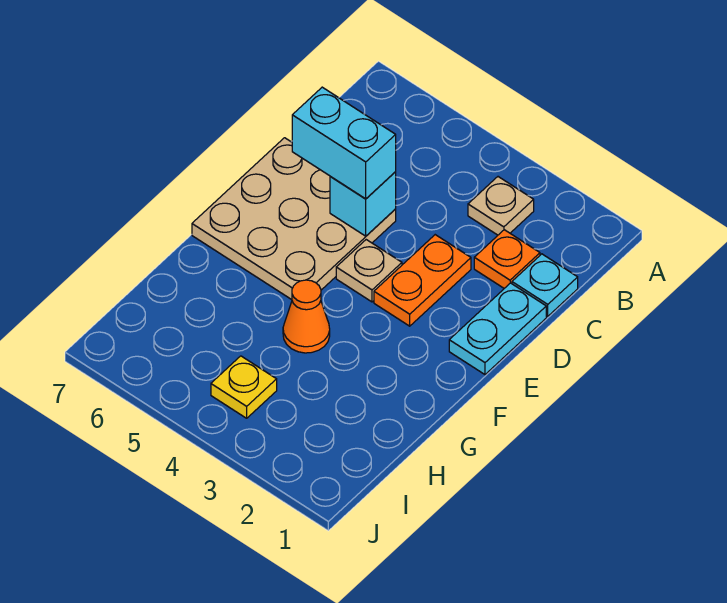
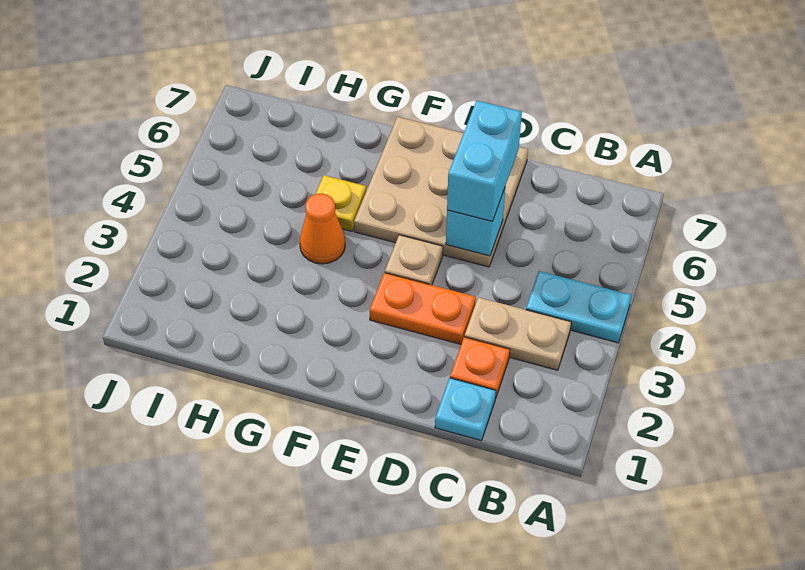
tan 1x1 plate [468,177,534,235] -> tan 1x2 plate [465,297,571,370]
cyan 1x2 plate [449,283,546,375] -> cyan 1x2 plate moved to [526,271,632,343]
yellow 1x1 plate [211,356,277,418] -> yellow 1x1 plate moved to [316,175,366,231]

